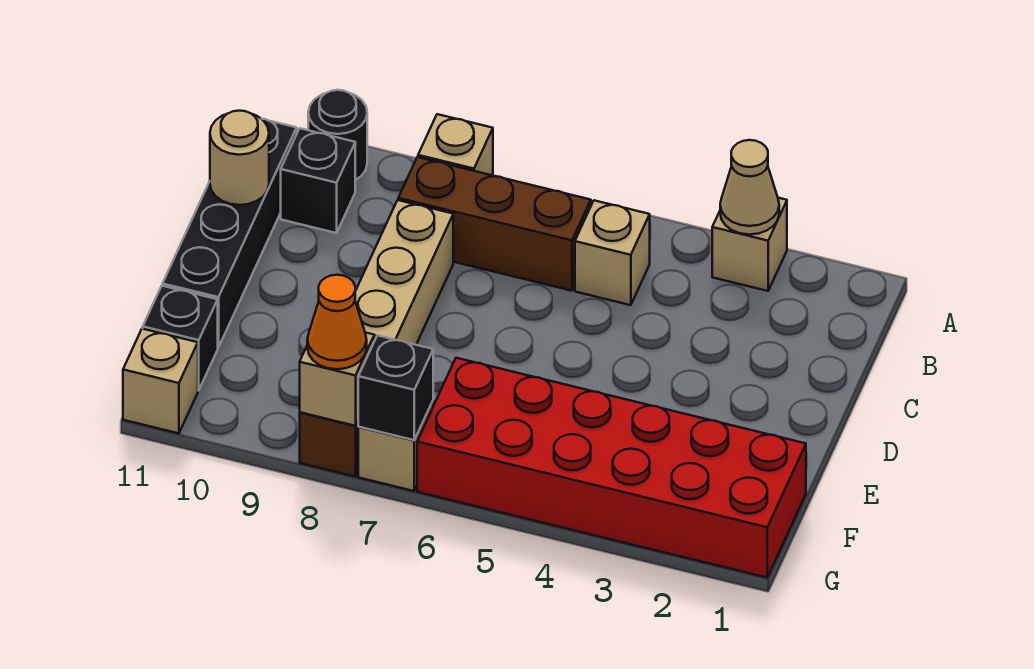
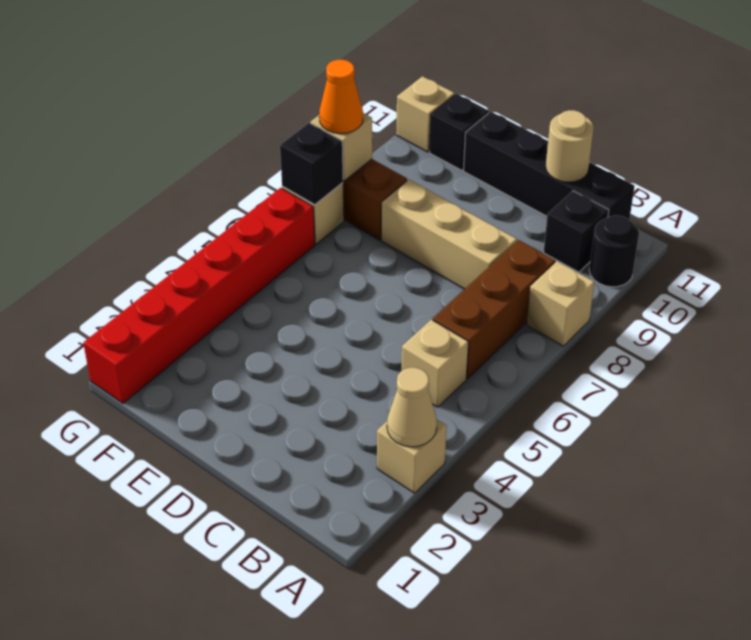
red 2x6 brick [417,358,806,578] -> red 1x6 brick [83,188,315,403]

